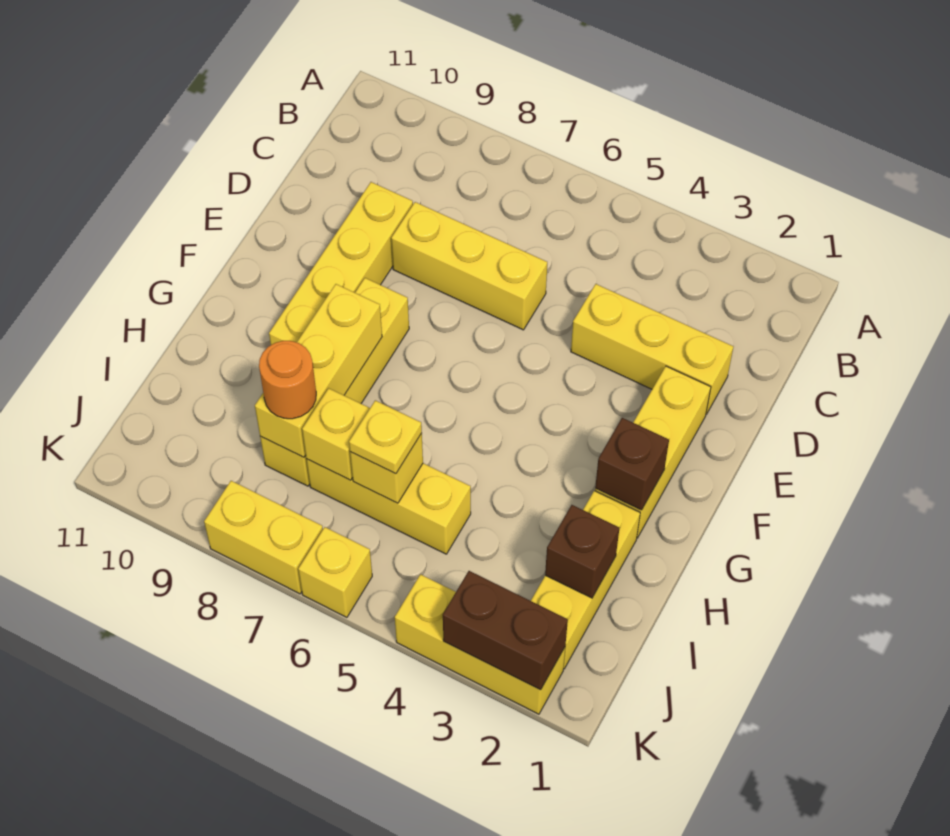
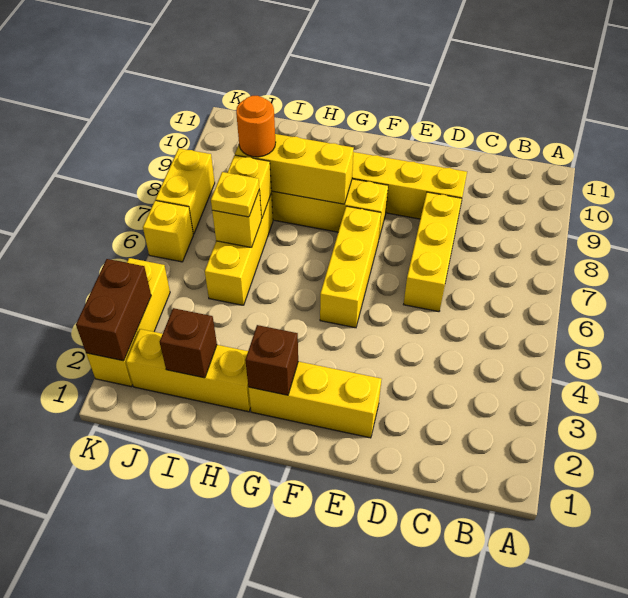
yellow 1x3 brick [571,284,734,414] -> yellow 1x3 brick moved to [320,206,381,328]

